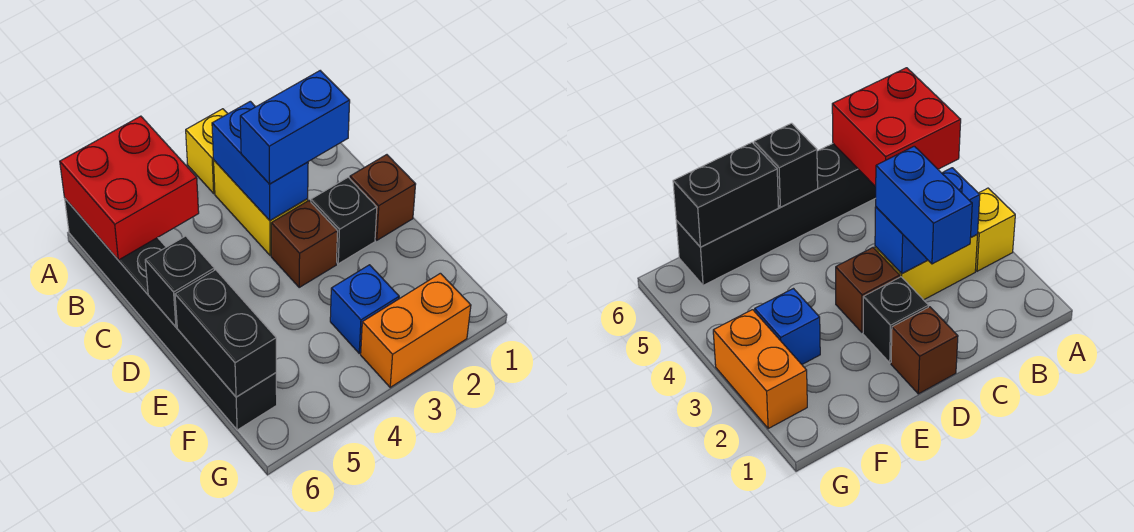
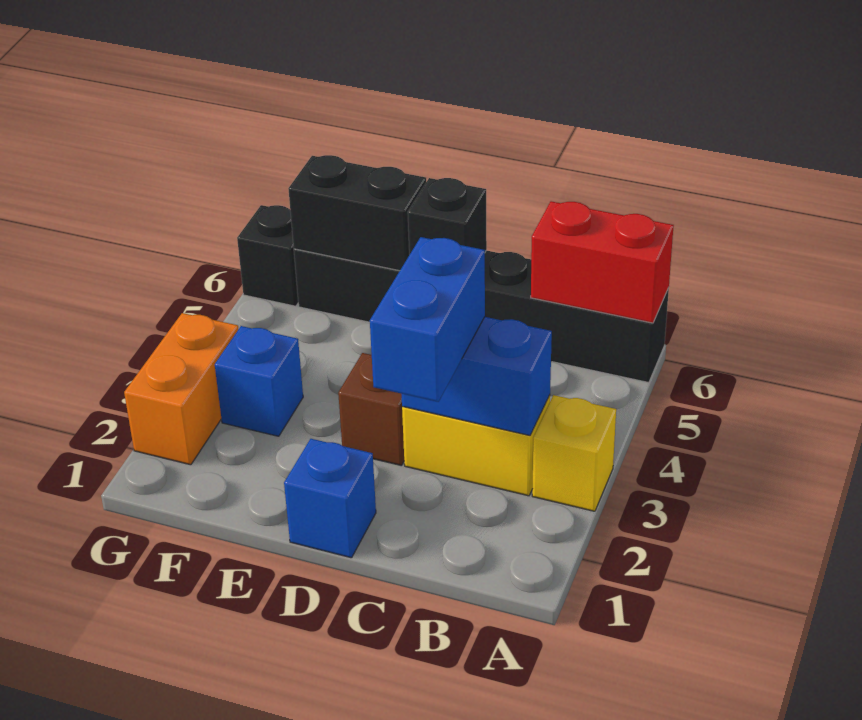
red 2x2 brick [60,116,199,260] -> red 1x2 brick [531,201,674,323]
brown 1x1 brick [350,155,416,240] -> blue 1x1 brick [284,439,376,558]
black 1x1 brick [311,177,377,264] -> black 1x1 brick moved to [237,205,298,306]

